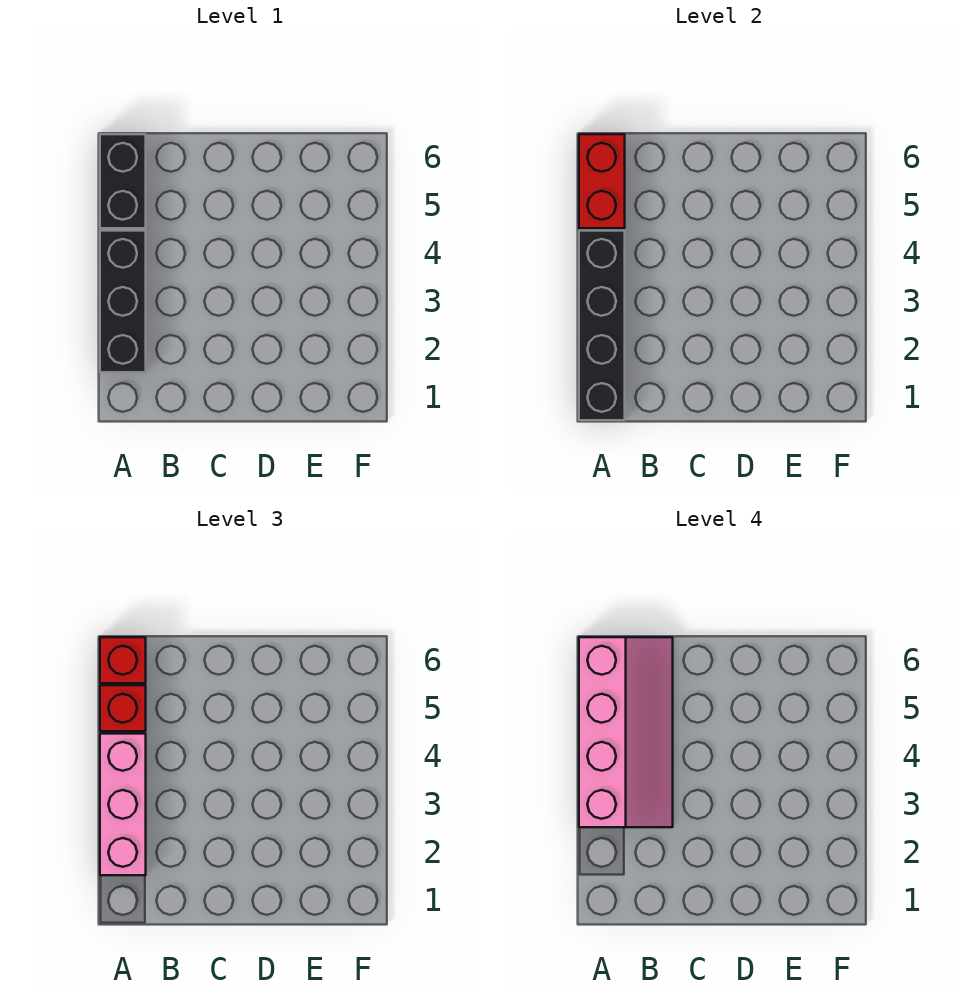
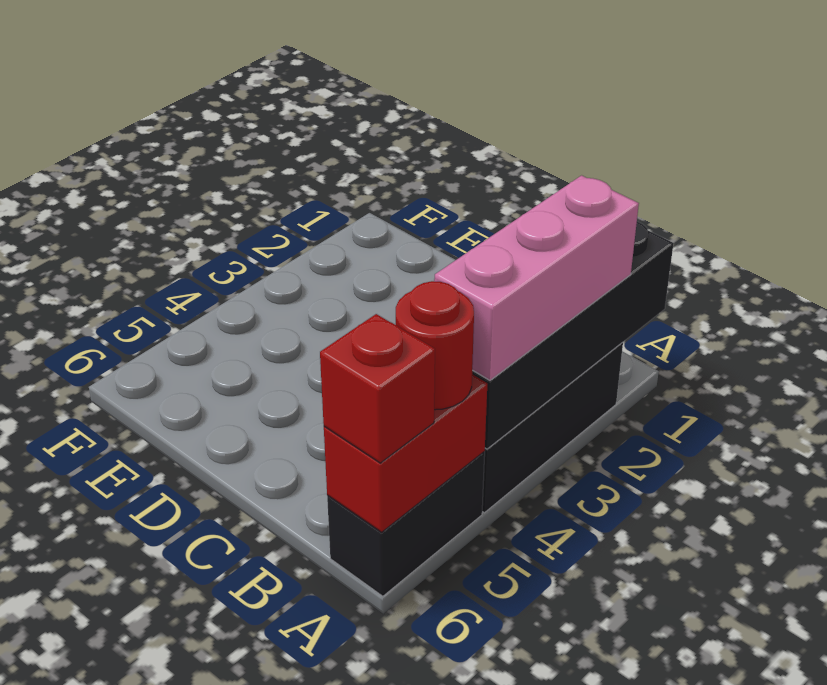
pink 2x4 slope [579,637,673,827] -> none
red 1x1 brick [100,685,146,731] -> red 1x1 round brick [396,281,474,410]

